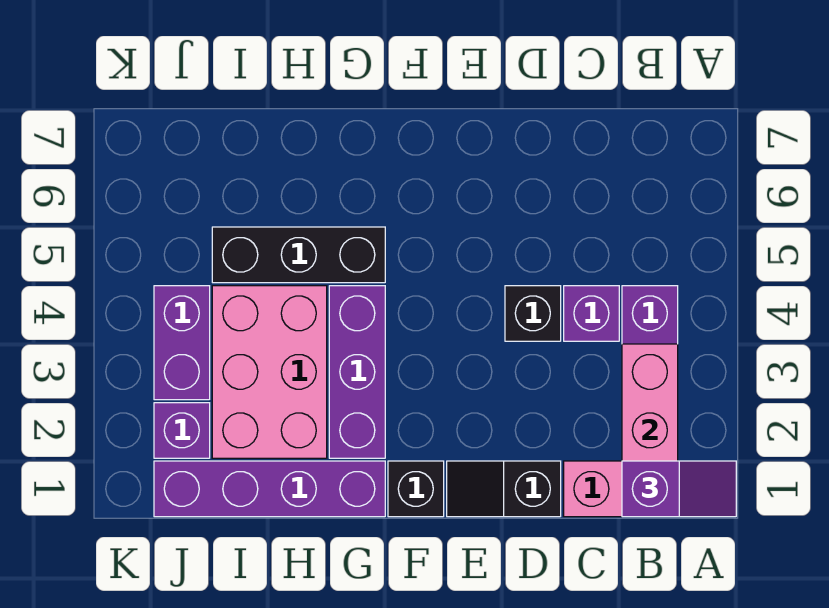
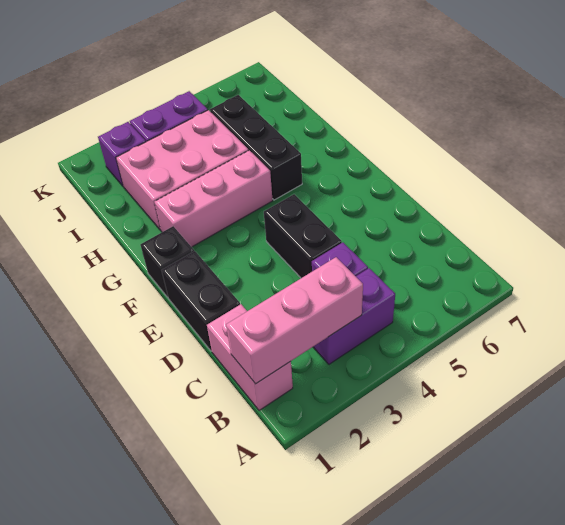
purple 1x2 slope [622,461,736,517] -> none
black 1x2 slope [447,461,561,517] -> black 1x2 brick [162,251,240,351]
black 1x1 brick [505,286,561,341] -> black 1x2 brick [264,194,342,278]
purple 1x4 brick [154,461,385,517] -> none
purple 1x3 brick [329,286,385,458] -> pink 1x3 brick [155,150,273,247]

